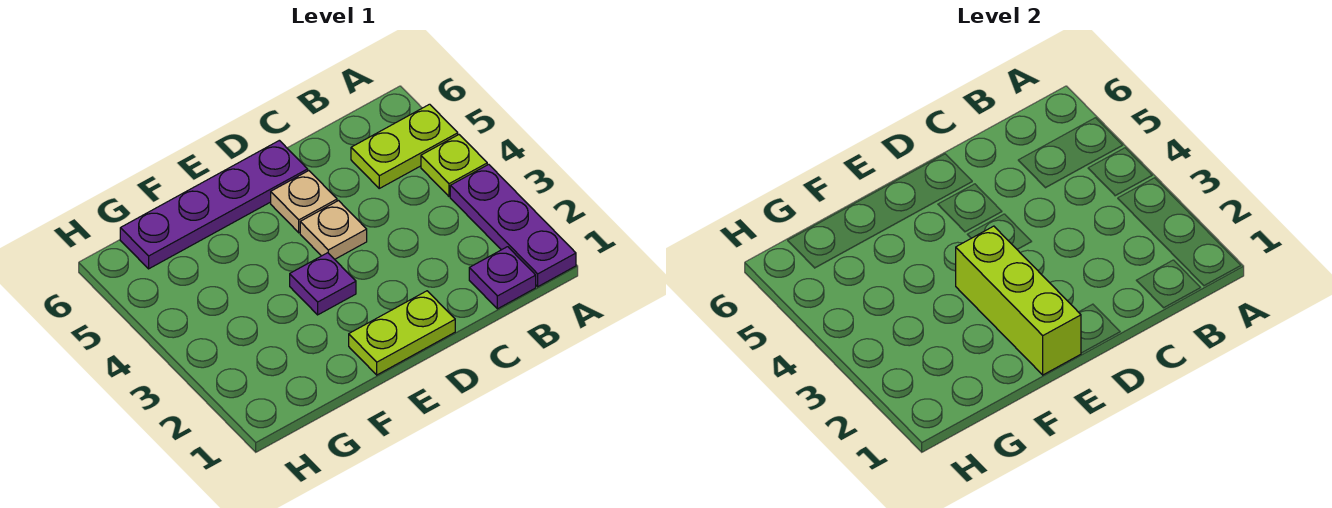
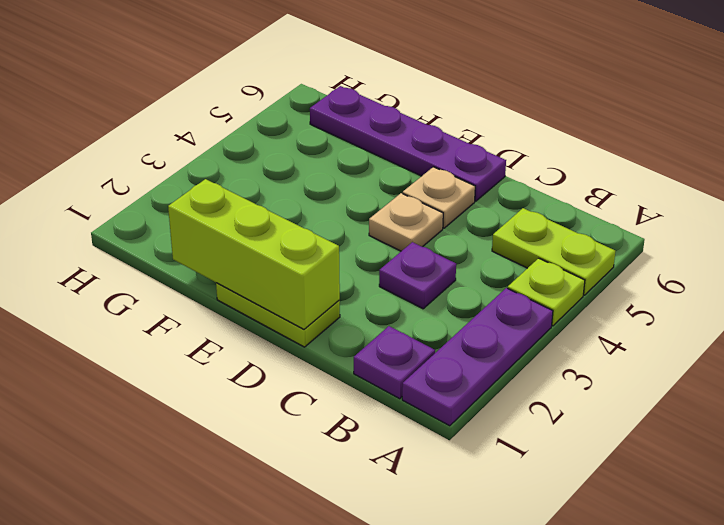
lime 1x3 brick [956,226,1081,375] -> lime 1x3 brick turned to [168,179,340,329]
purple 1x1 plate [290,253,356,315] -> purple 1x1 plate moved to [379,242,456,309]

